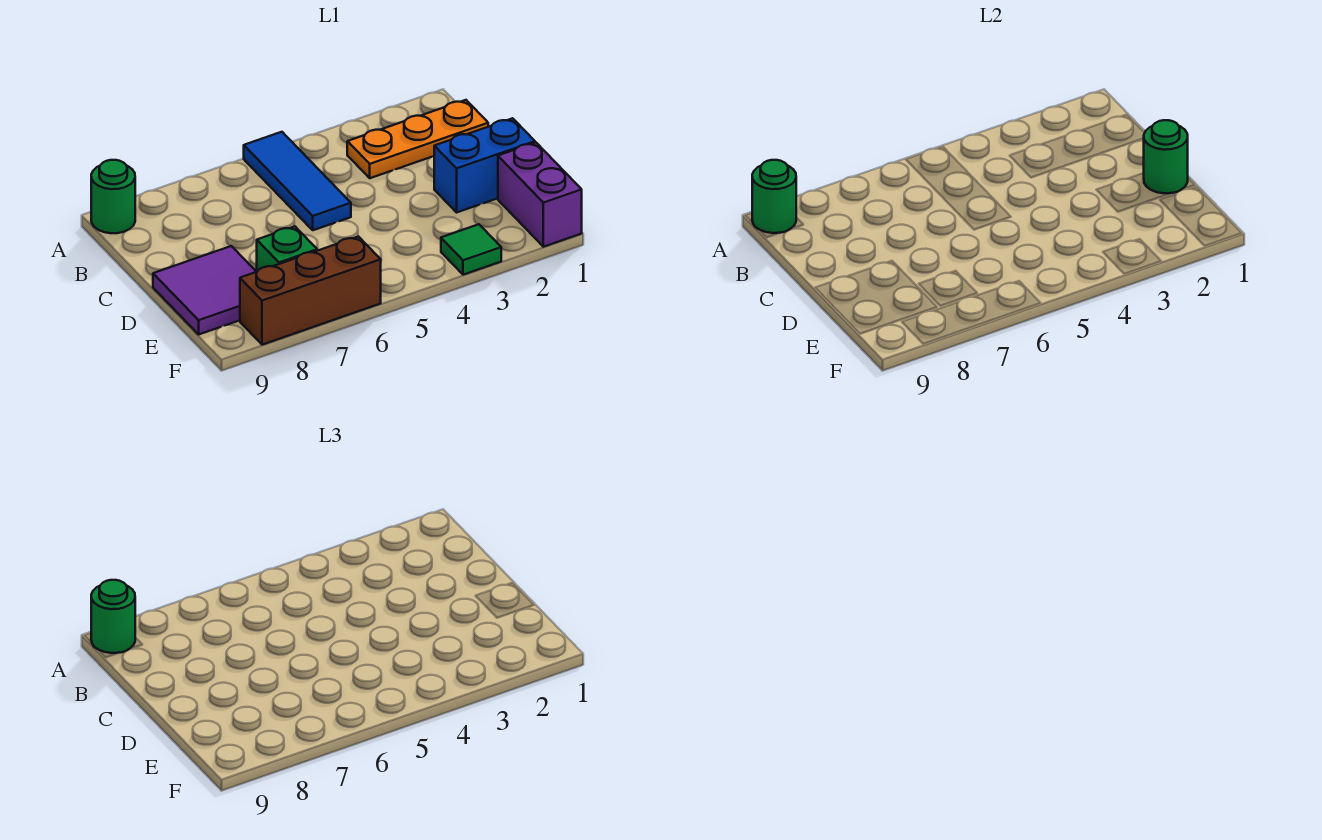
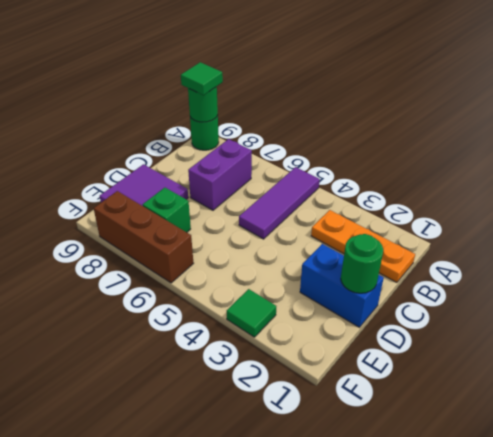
blue 1x3 tile [244,132,351,230] -> purple 1x3 tile [239,167,320,239]
green 1x1 round brick [91,580,135,653] -> green 1x1 tile [181,62,223,95]
purple 1x2 brick [498,143,582,247] -> purple 1x2 brick moved to [188,139,252,210]

